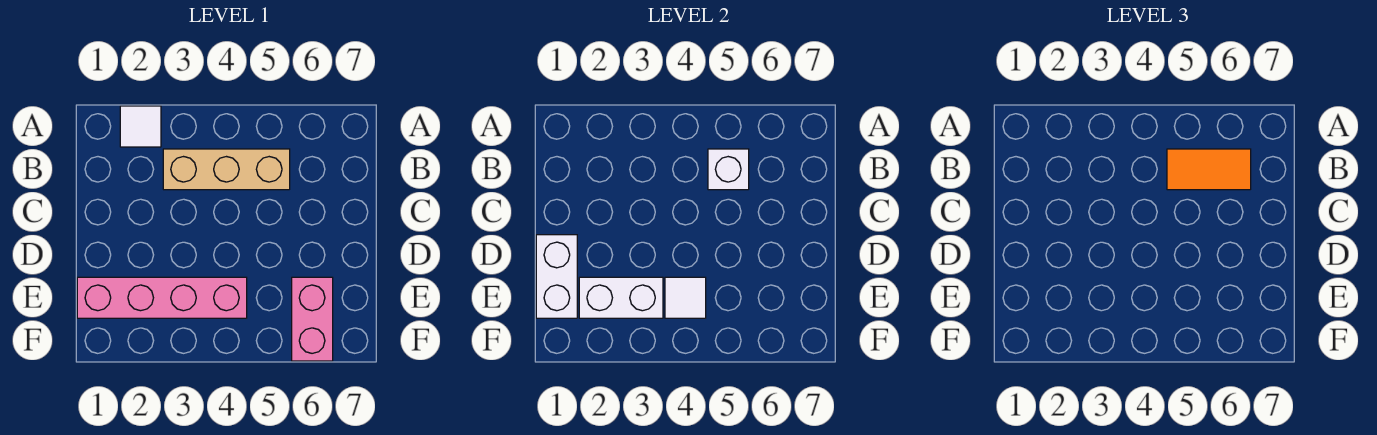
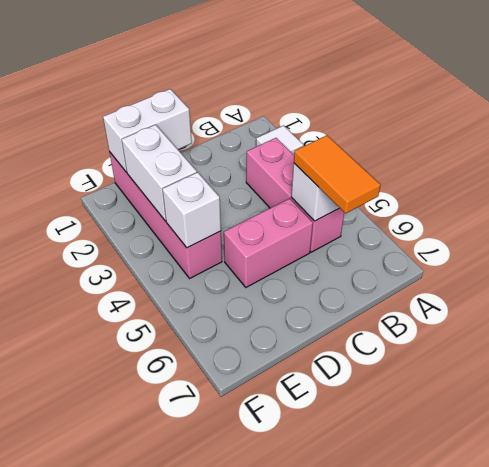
tan 1x3 brick [163,149,290,190] -> pink 1x3 brick [246,138,344,252]
white 1x1 tile [665,277,706,318] -> white 1x1 brick [163,172,221,248]
pink 1x2 brick [292,277,333,361] -> pink 1x2 brick moved to [224,199,313,287]

